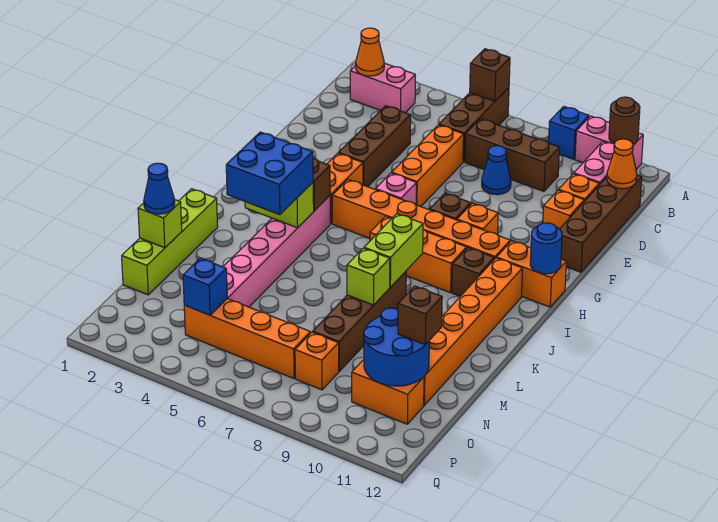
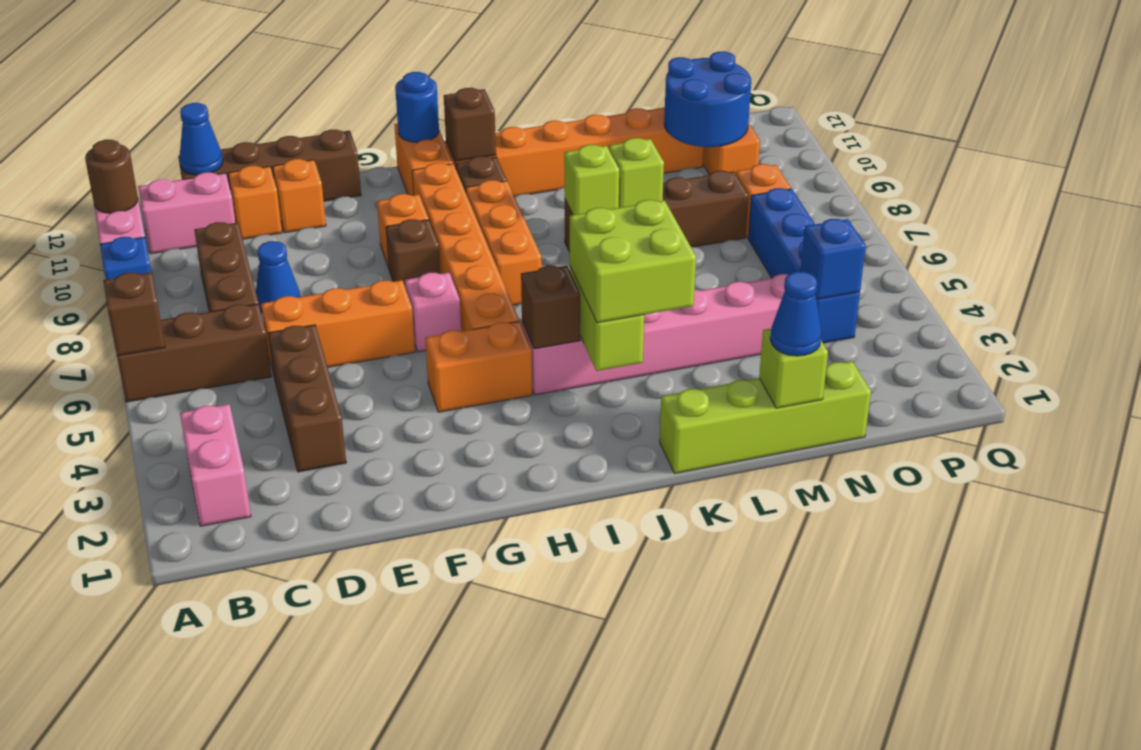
orange 1x1 cone [356,28,384,76] -> none
orange 1x1 cone [607,139,637,189] -> blue 1x1 cone [179,103,223,175]
brown 1x3 brick [339,106,411,187] -> brown 1x3 brick turned to [269,325,346,472]
blue 2x2 brick [226,132,313,215] -> lime 2x2 brick [570,200,696,323]
lime 1x2 brick [364,214,423,287] -> lime 1x1 brick [564,145,619,215]
brown 1x1 brick [398,286,442,345] -> brown 1x1 brick moved to [444,88,496,162]
orange 1x4 brick [184,299,310,378] -> blue 1x4 brick [748,188,860,343]

